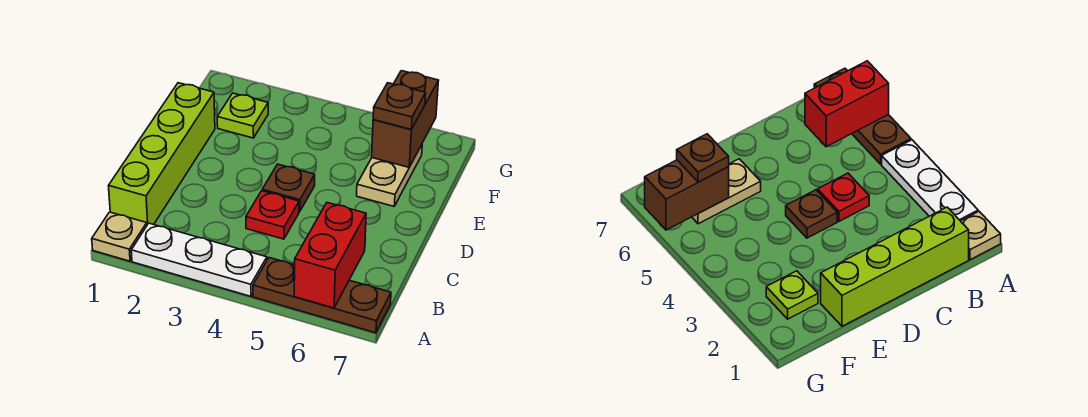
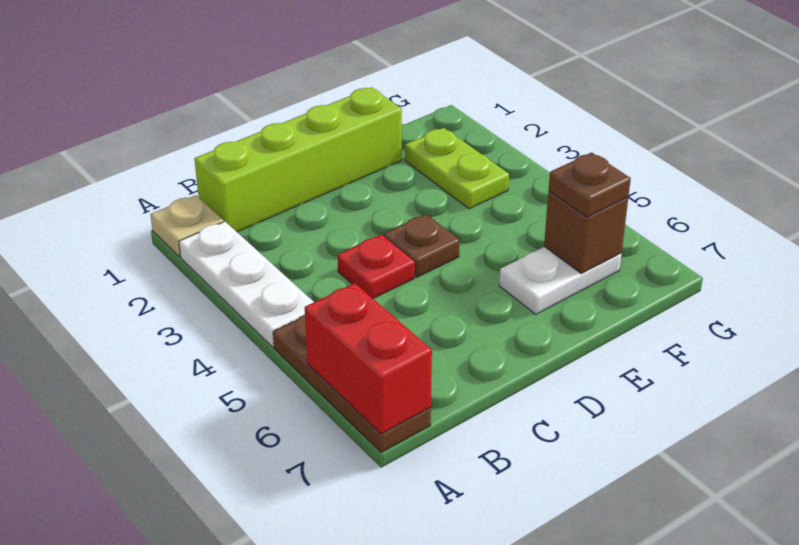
red 1x2 brick [294,203,366,308] -> red 1x2 brick turned to [305,283,432,434]
tan 1x2 plate [357,145,422,206] -> white 1x2 plate [499,247,621,314]
lime 1x1 plate [217,93,268,138] -> lime 1x2 plate [405,128,509,209]
brown 1x2 brick [372,71,439,167] -> brown 1x1 brick [544,191,628,273]

